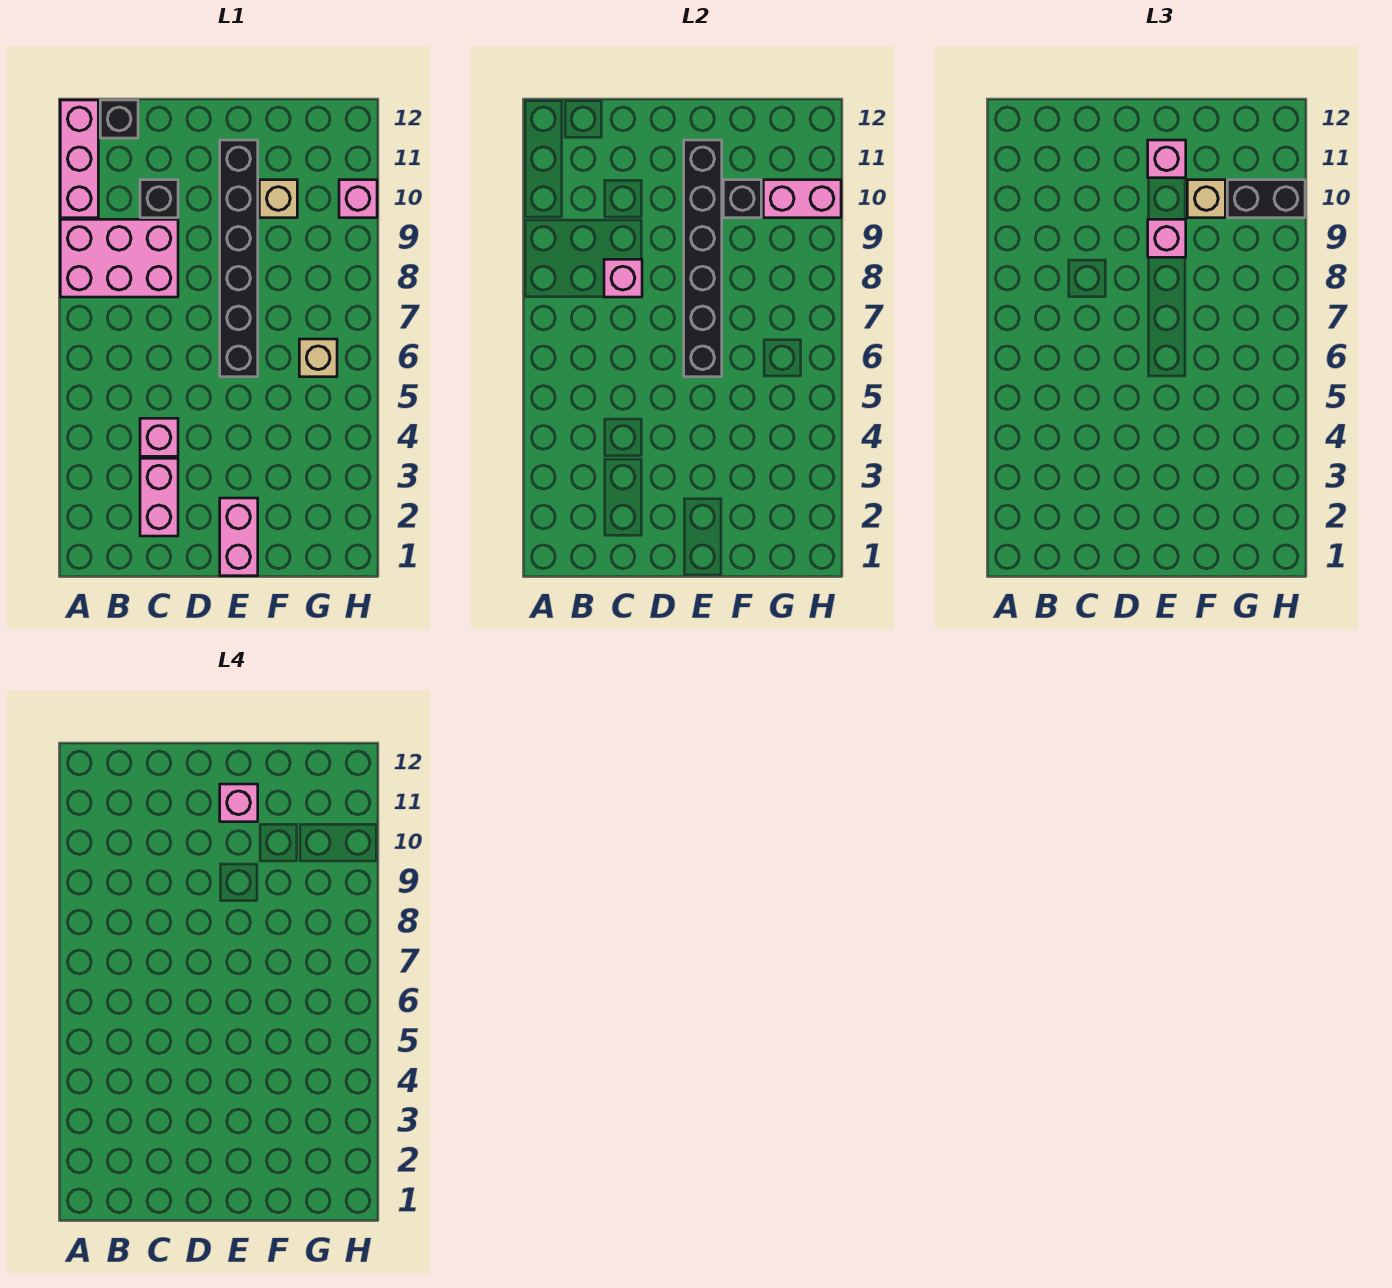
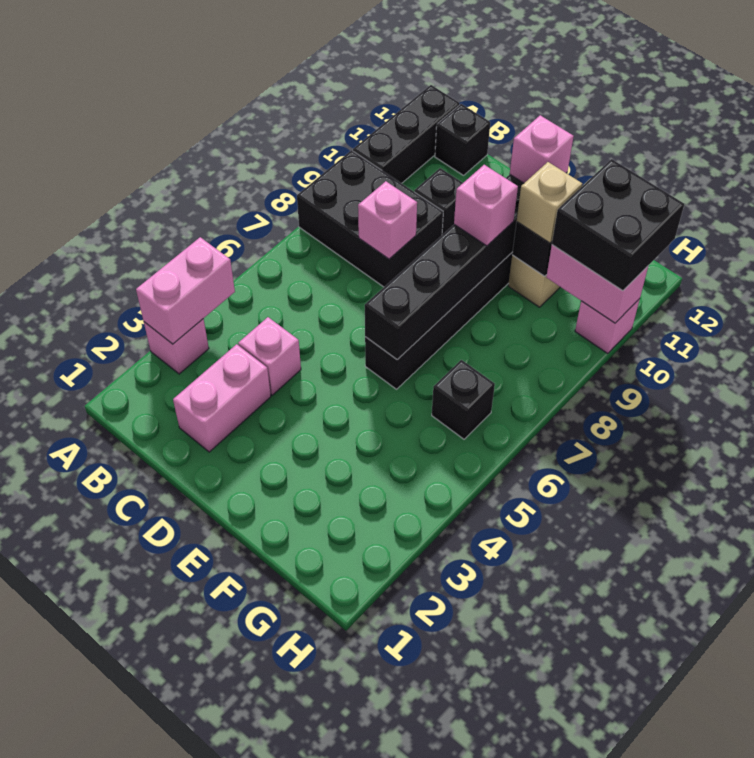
pink 2x3 brick [60,219,178,297] -> black 2x3 brick [297,150,443,287]
pink 1x3 brick [60,100,98,218] -> black 1x3 brick [353,85,460,183]
pink 1x2 brick [220,498,258,576] -> pink 1x2 brick moved to [136,237,235,344]
pink 1x1 brick [220,784,258,822] -> pink 1x1 brick moved to [144,319,209,374]
tan 1x1 brick [299,339,337,377] -> black 1x1 brick [432,360,495,439]
black 1x2 brick [1227,180,1305,218] -> black 2x2 brick [552,159,684,291]

